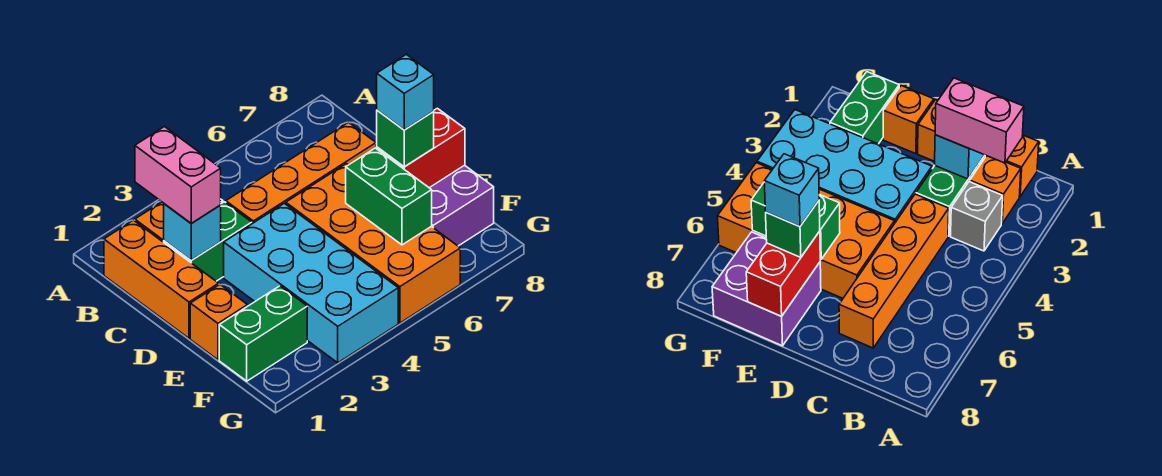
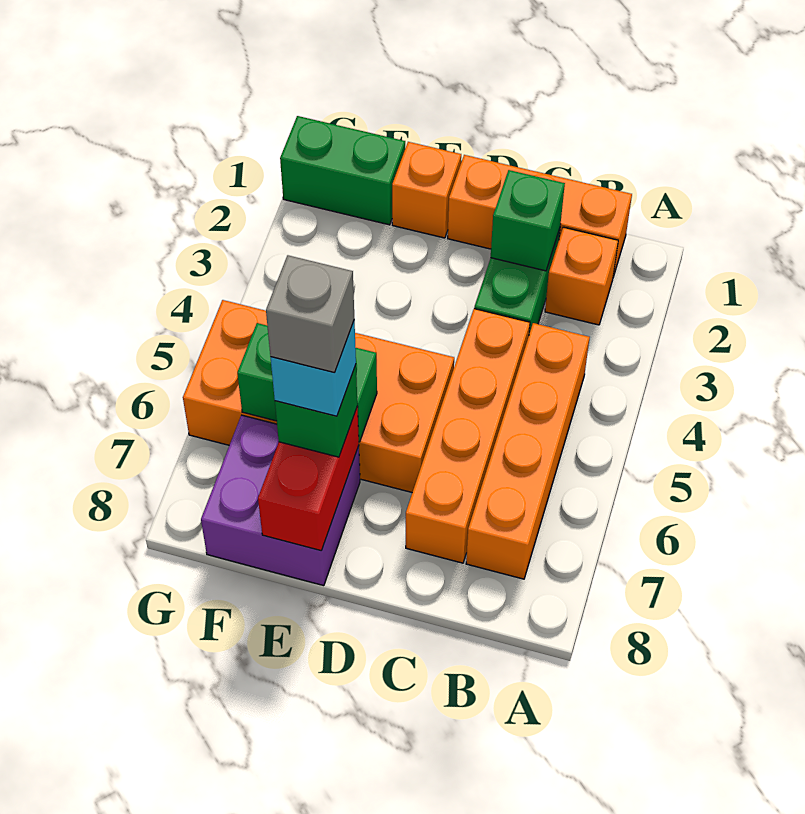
pink 1x2 brick [135,127,221,223] -> none
grey 1x1 brick [951,182,1003,251] -> grey 1x1 brick moved to [266,255,354,373]
none -> orange 1x4 brick [466,323,590,579]
cyan 1x1 brick [164,204,221,260] -> green 1x1 brick [491,170,565,271]
cyan 2x4 brick [224,203,398,363] -> none
green 1x2 brick [219,286,307,381] -> green 1x2 brick turned to [280,116,405,225]

